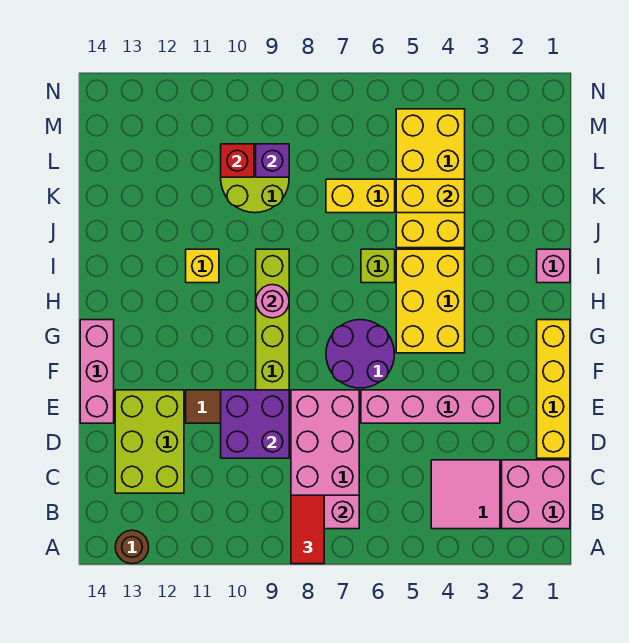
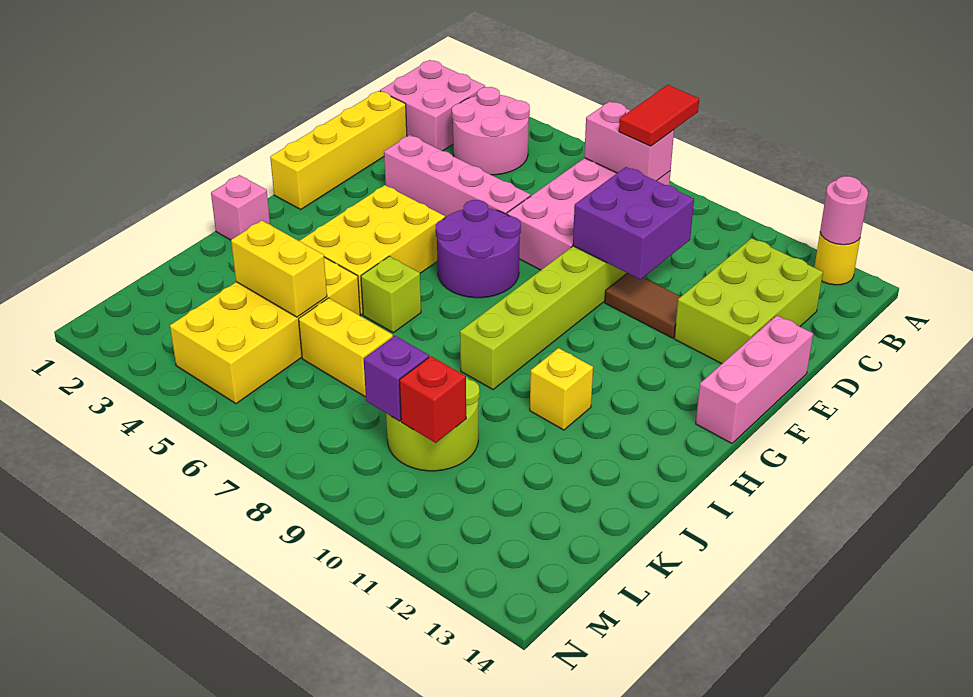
brown 1x1 round brick [115,530,149,564] -> yellow 1x1 round brick [814,233,860,285]
pink 2x2 tile [431,460,500,529] -> pink 2x2 round brick [452,87,530,175]
pink 1x1 round brick [256,285,289,318] -> pink 1x1 round brick moved to [820,176,868,245]

